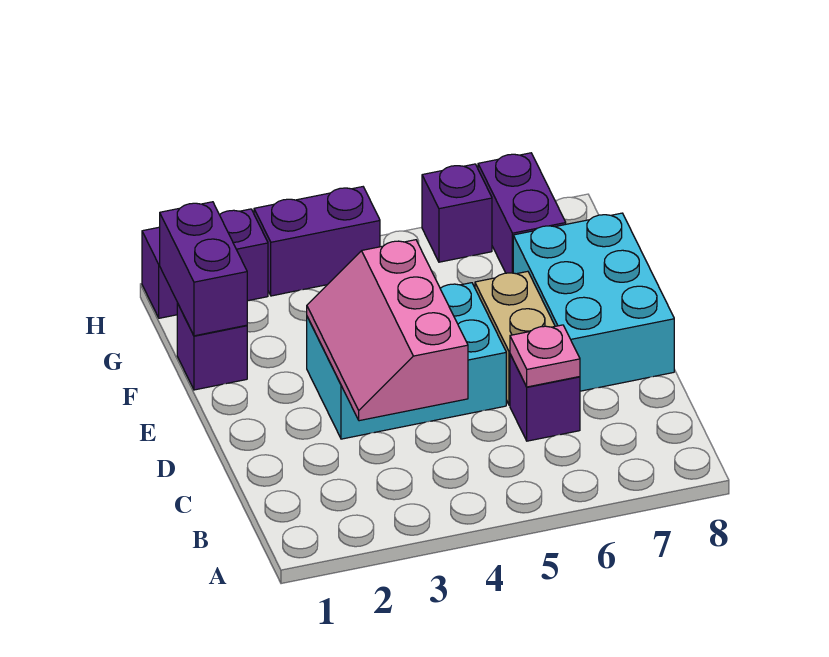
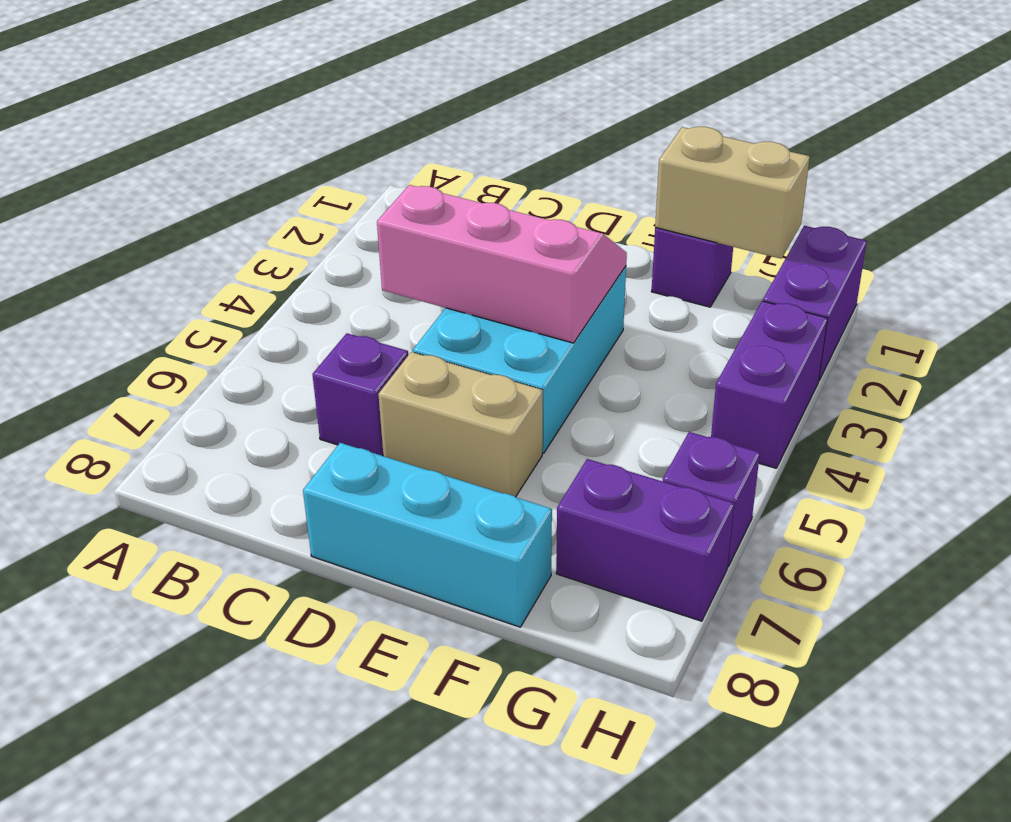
pink 1x1 plate [510,325,580,387] -> none
cyan 2x3 brick [513,213,674,391] -> cyan 1x3 brick [303,443,552,627]
purple 1x2 brick [160,202,247,336] -> tan 1x2 brick [655,127,810,259]

